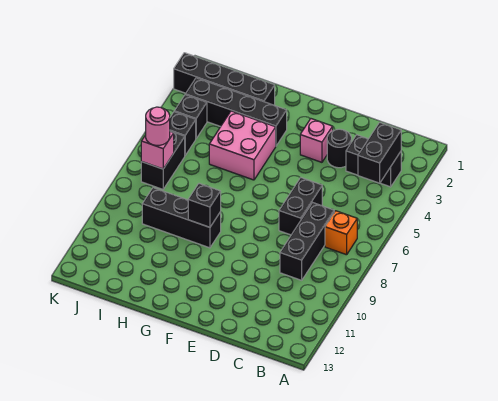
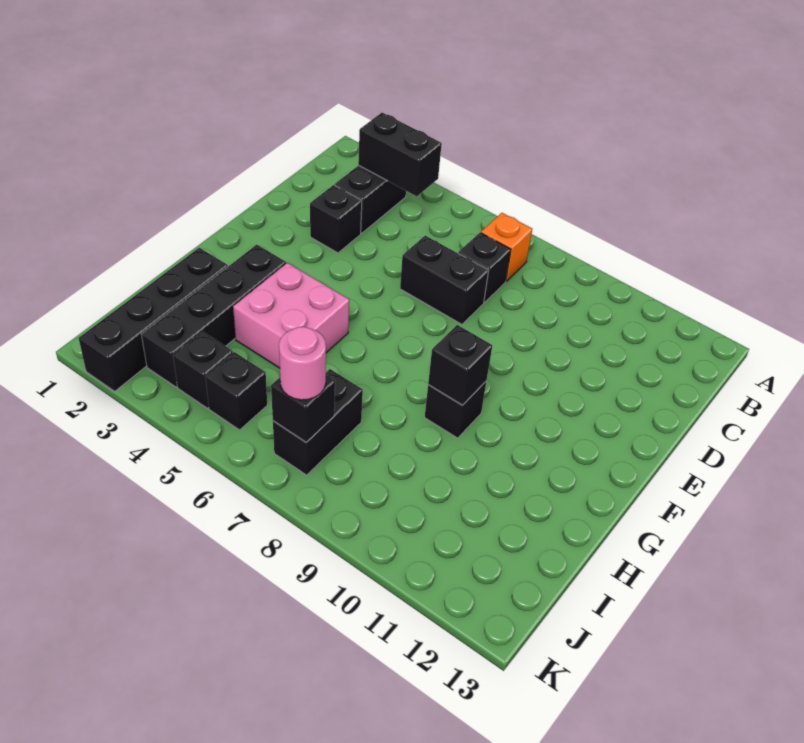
black 1x3 brick [280,203,334,280] -> black 1x1 brick [458,233,511,303]
black 1x1 round brick [327,129,351,168] -> black 1x1 brick [310,185,362,253]
pink 1x1 brick [300,119,333,162] -> none
black 1x3 brick [142,188,221,248] -> black 1x1 brick [425,382,486,438]
black 1x2 brick [141,132,185,189] -> black 1x2 brick turned to [273,369,363,475]
pink 1x1 brick [141,131,174,169] -> black 1x1 brick [271,375,335,442]

